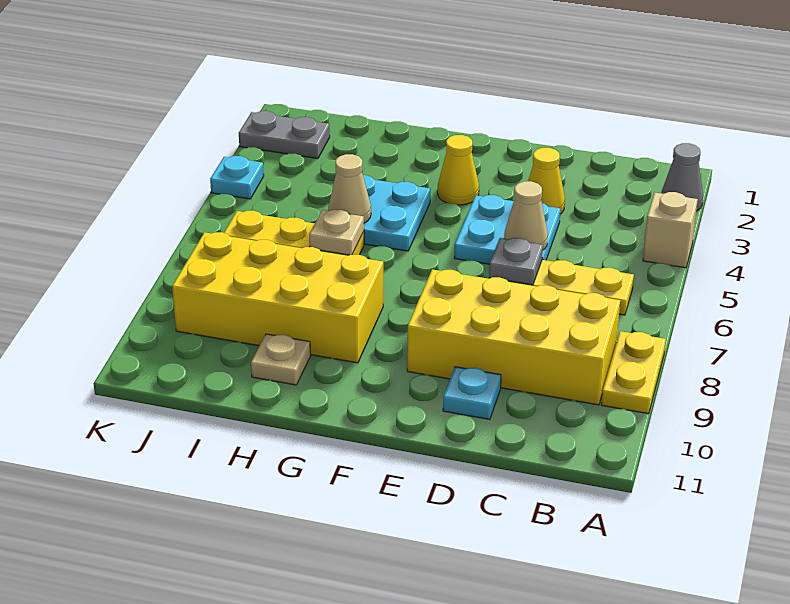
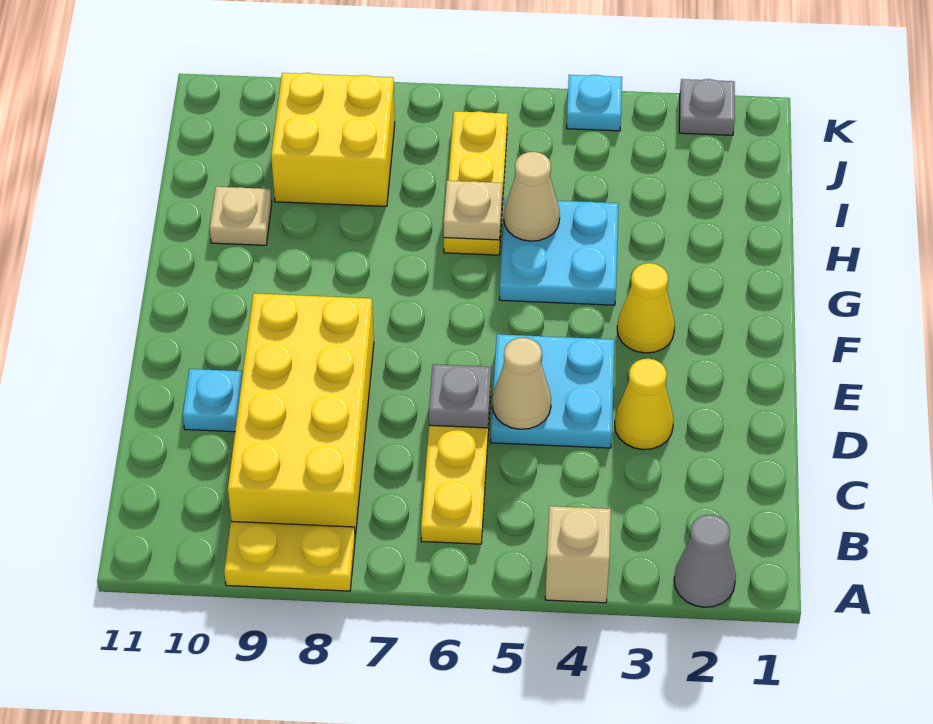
yellow 2x4 brick [172,232,383,363] -> yellow 2x2 brick [271,73,395,206]
grey 1x2 plate [239,111,330,159] -> grey 1x1 plate [679,79,735,135]

